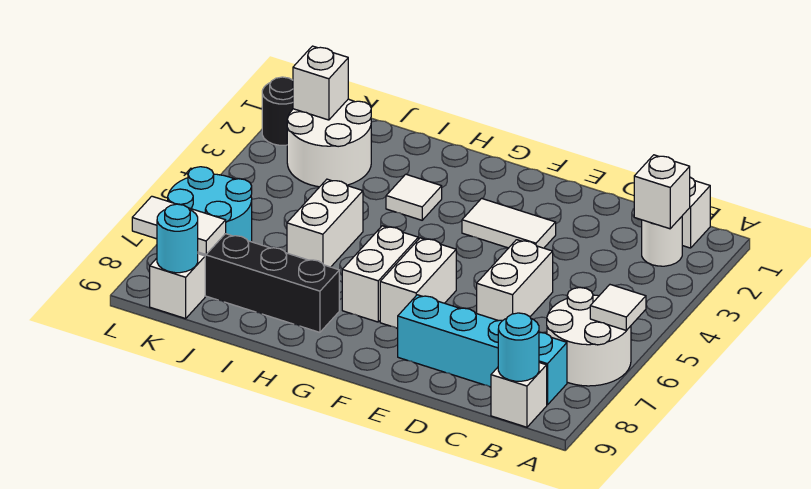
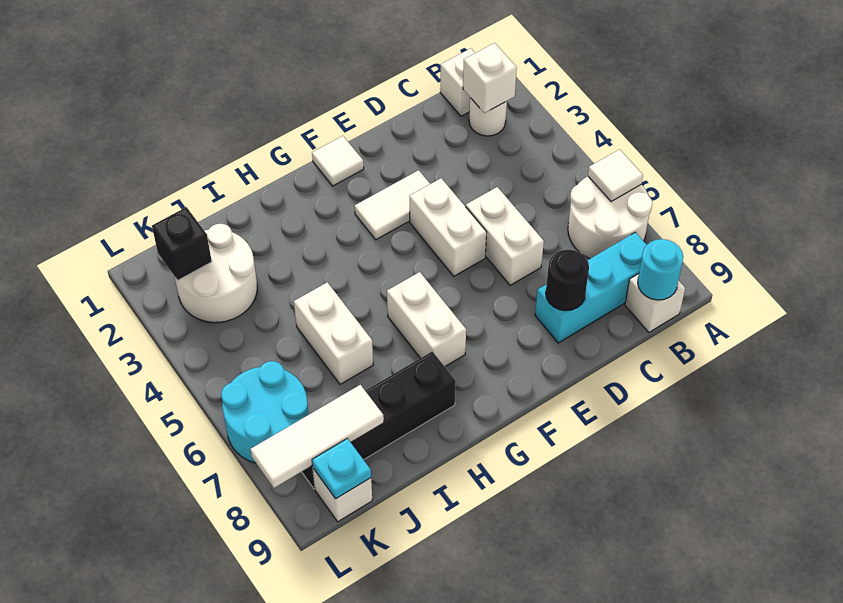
cyan 1x4 brick [397,295,567,405] -> cyan 1x3 brick [535,232,647,343]
white 1x2 brick [380,238,456,328] -> white 1x2 brick moved to [410,178,487,276]
white 1x1 tile [386,174,442,220] -> white 1x1 tile moved to [312,136,364,186]
white 1x1 brick [293,46,348,120] -> black 1x1 brick [152,207,212,280]
white 1x2 tile [132,196,226,254] -> white 1x3 tile [251,385,384,488]
cyan 1x1 round brick [157,204,198,273] -> cyan 1x1 plate [312,439,371,499]
black 1x1 round brick [262,77,293,145] -> black 1x1 round brick moved to [546,250,589,311]

